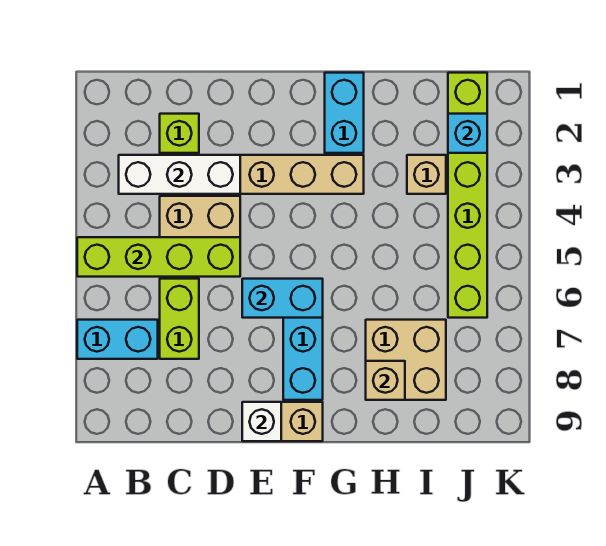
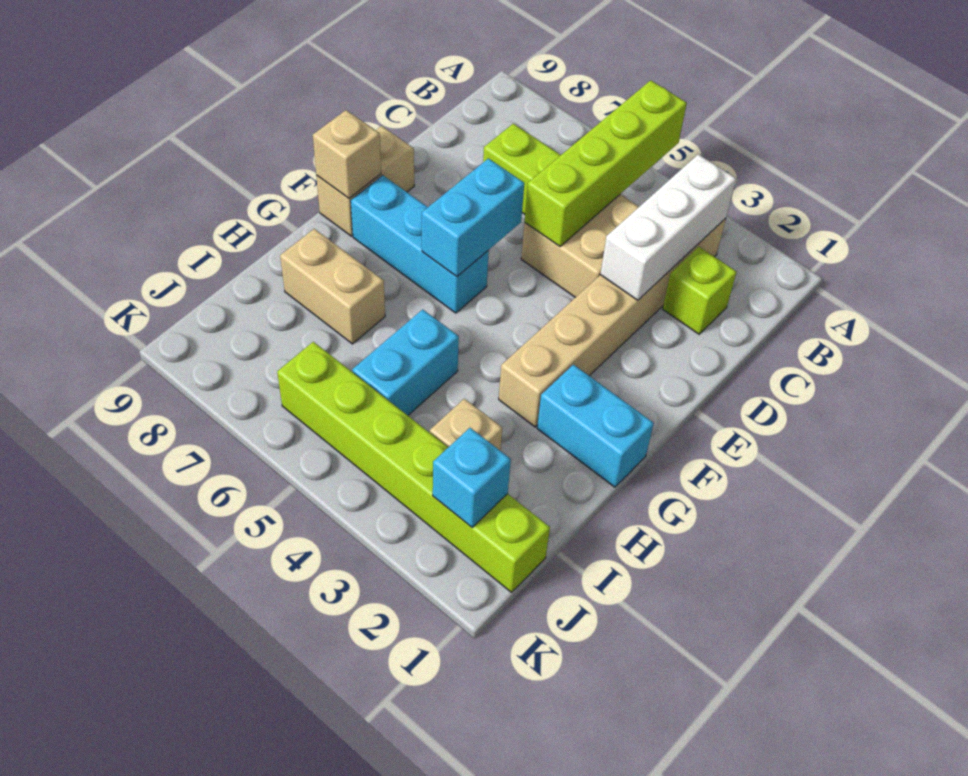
cyan 1x2 brick [77,320,158,359] -> cyan 1x2 brick moved to [352,309,459,415]
white 1x1 brick [242,402,281,441] -> none
tan 2x2 brick [366,320,446,400] -> tan 1x2 brick [280,229,385,344]
tan 1x1 brick [366,361,405,400] -> tan 1x1 brick moved to [313,110,381,198]

